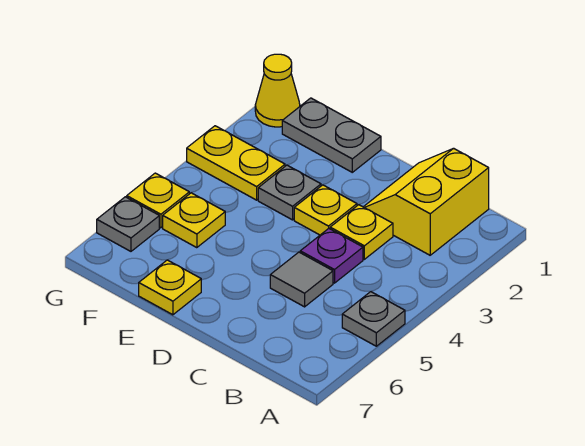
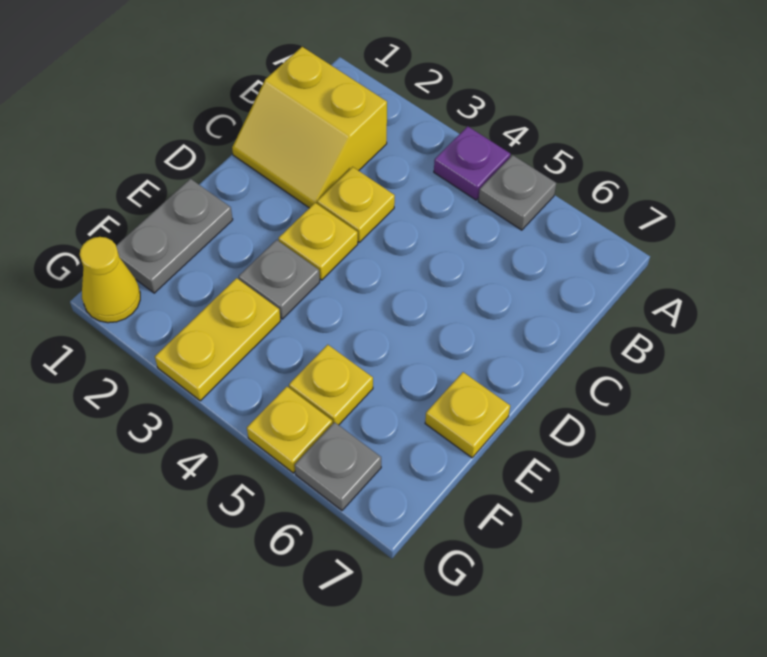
purple 1x1 plate [300,229,363,283] -> purple 1x1 plate moved to [434,126,510,200]
grey 1x1 tile [270,252,333,307] -> none

